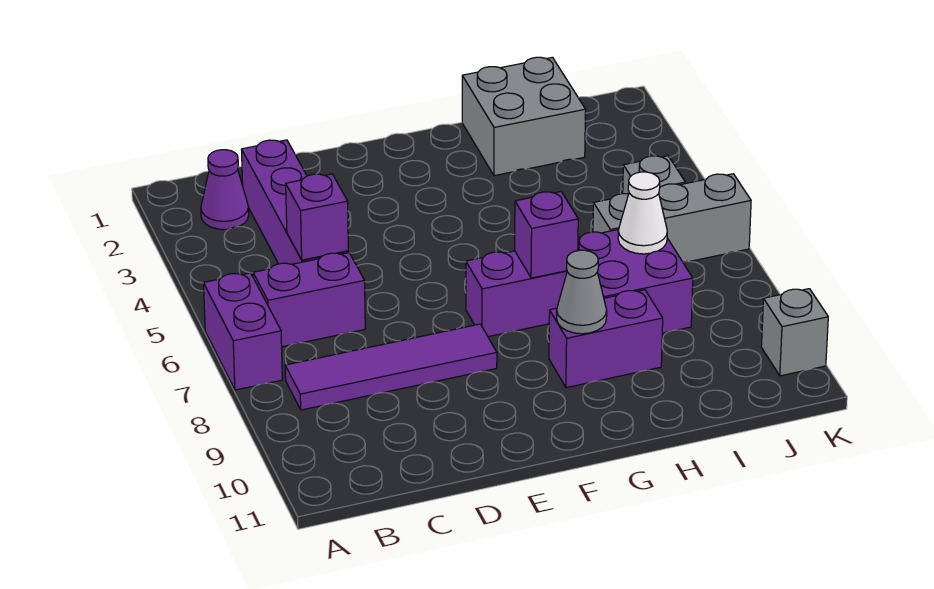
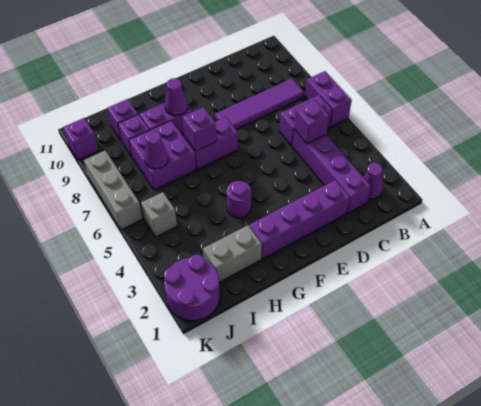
none -> purple 1x4 brick [249,180,350,259]
none -> purple 1x1 round brick [227,181,251,218]
grey 1x1 cone [557,250,607,334] -> purple 1x1 cone [165,78,188,116]
grey 2x2 brick [462,57,586,176] -> grey 1x2 brick [203,225,262,282]
grey 1x3 brick [593,174,751,262] -> grey 1x3 brick turned to [84,151,142,230]
white 1x1 cone [618,172,667,254] -> purple 1x1 cone [144,131,168,169]
none -> purple 1x1 brick [118,114,149,156]
none -> purple 1x1 brick [107,99,138,140]
none -> purple 2x2 round brick [164,254,220,321]
grey 1x1 brick [761,289,828,376] -> purple 1x1 brick [63,118,98,160]

